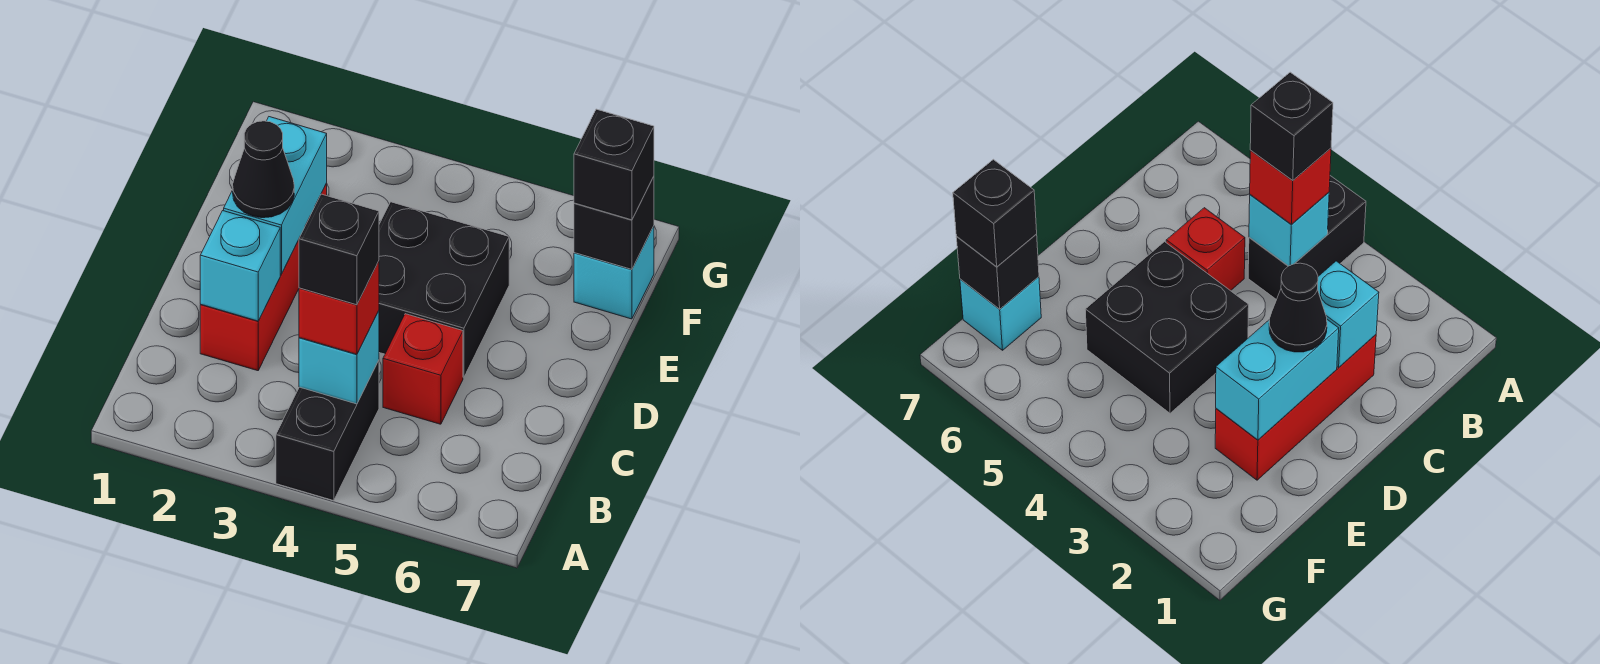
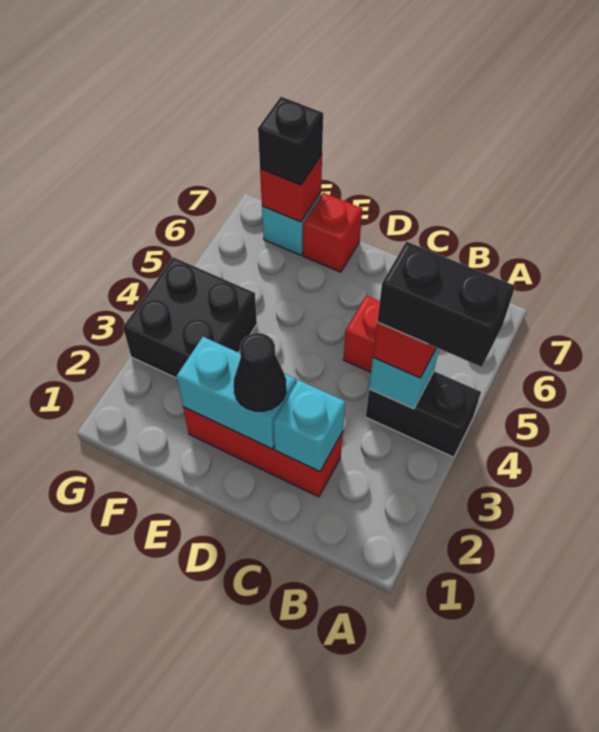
black 1x1 brick [299,194,379,305] -> black 1x2 brick [377,241,515,367]
black 2x2 brick [379,202,509,377] -> black 2x2 brick moved to [123,257,257,378]
none -> red 1x1 brick [303,193,362,272]
black 1x1 brick [574,176,654,269] -> red 1x1 brick [260,155,322,222]

